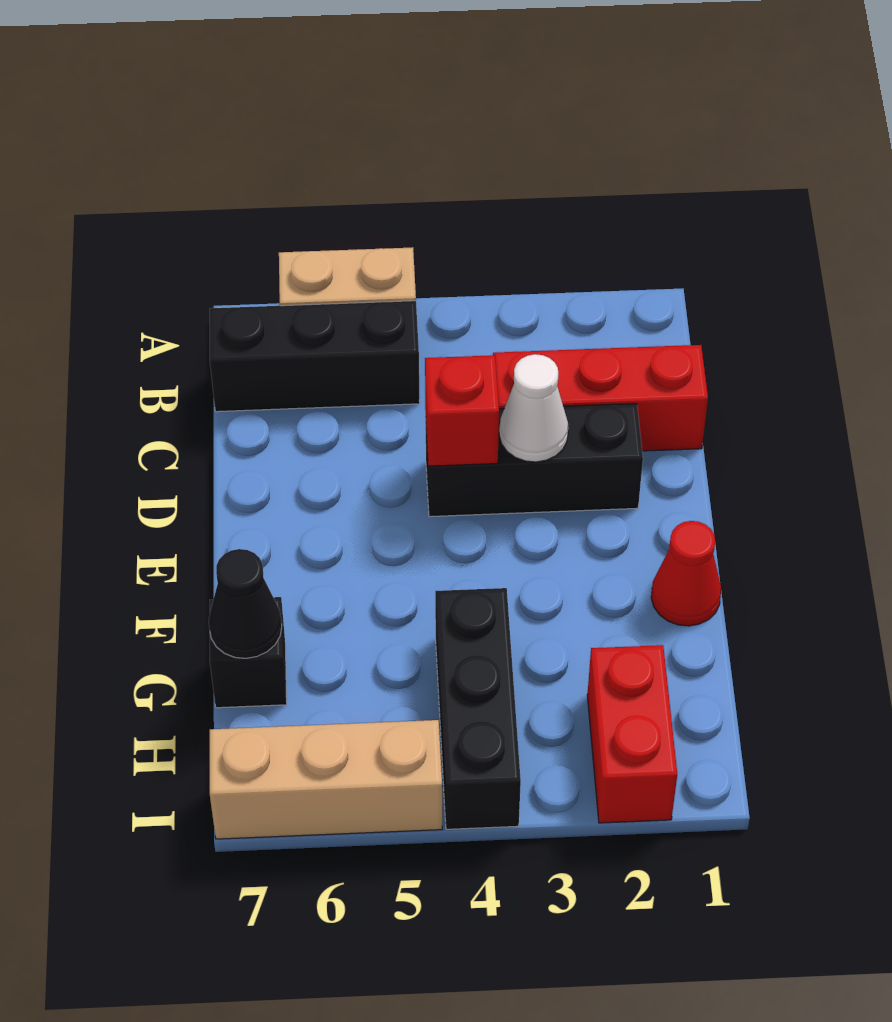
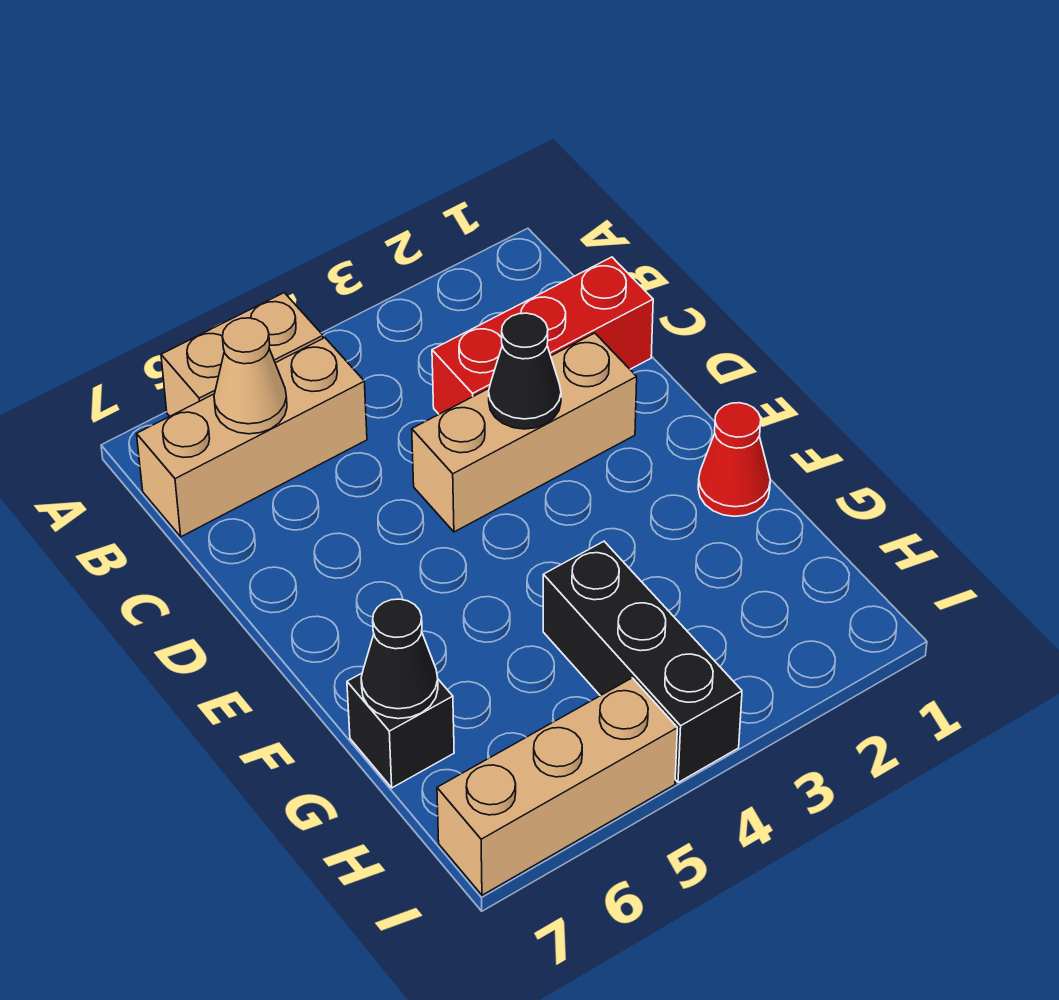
black 1x3 brick [210,301,420,412] -> tan 1x3 brick [137,338,367,537]
none -> tan 1x1 cone [214,318,287,434]
black 1x3 brick [426,404,643,517] -> tan 1x3 brick [412,333,637,532]
white 1x1 cone [499,354,568,462] -> black 1x1 cone [489,313,561,429]
red 1x1 brick [425,355,499,466] -> none
red 1x2 brick [587,645,677,823] -> none

